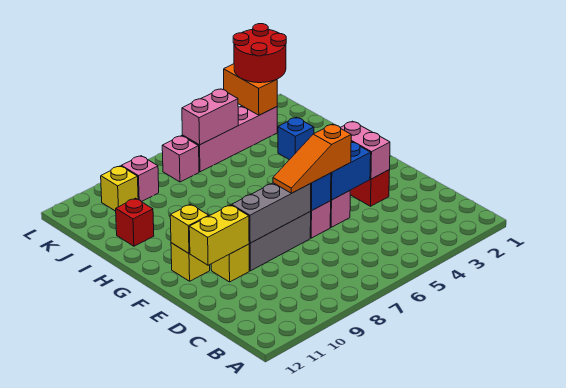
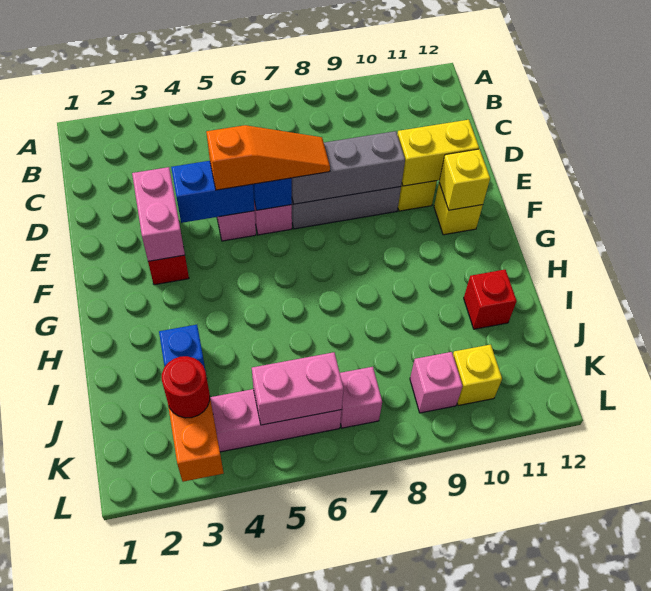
red 2x2 round brick [233,24,286,83] -> red 1x1 round brick [162,356,210,418]

